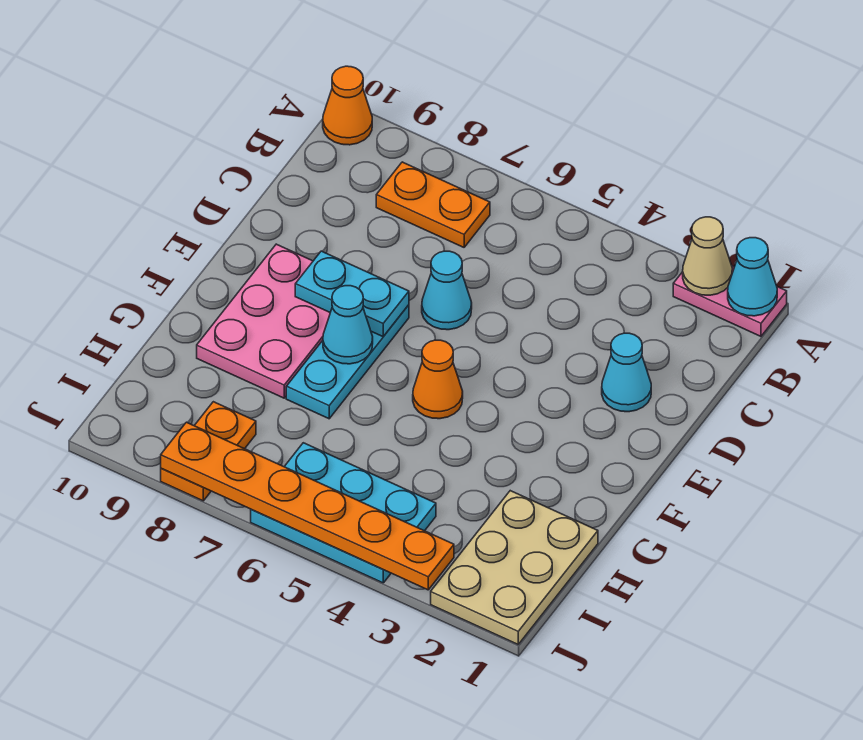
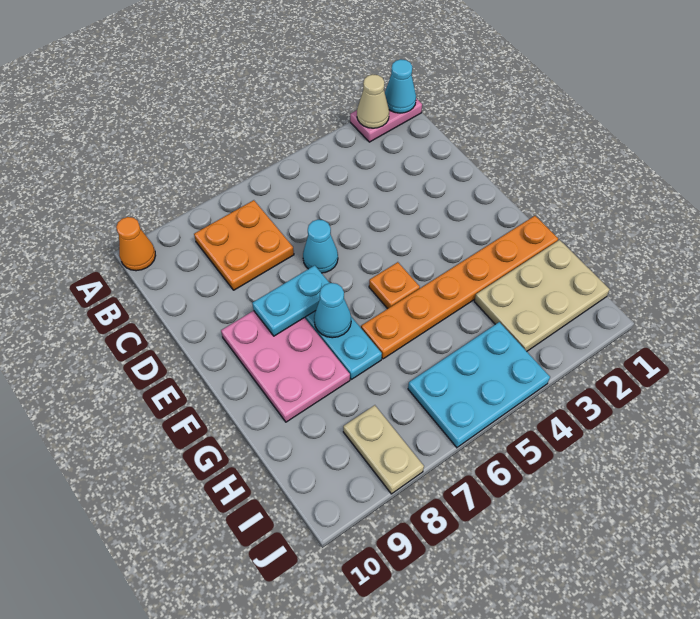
orange 1x2 plate [376,162,490,247] -> orange 2x2 plate [194,200,294,290]
cyan 1x1 cone [602,333,651,412] -> none
orange 1x1 cone [413,340,463,419] -> orange 1x1 plate [369,262,420,309]
tan 2x3 plate [431,491,598,644] -> tan 2x3 plate turned to [474,240,610,351]
orange 1x2 plate [161,402,256,501] -> tan 1x2 plate [343,405,424,494]
orange 1x6 plate [161,422,454,590] -> orange 1x6 plate moved to [361,216,558,359]

